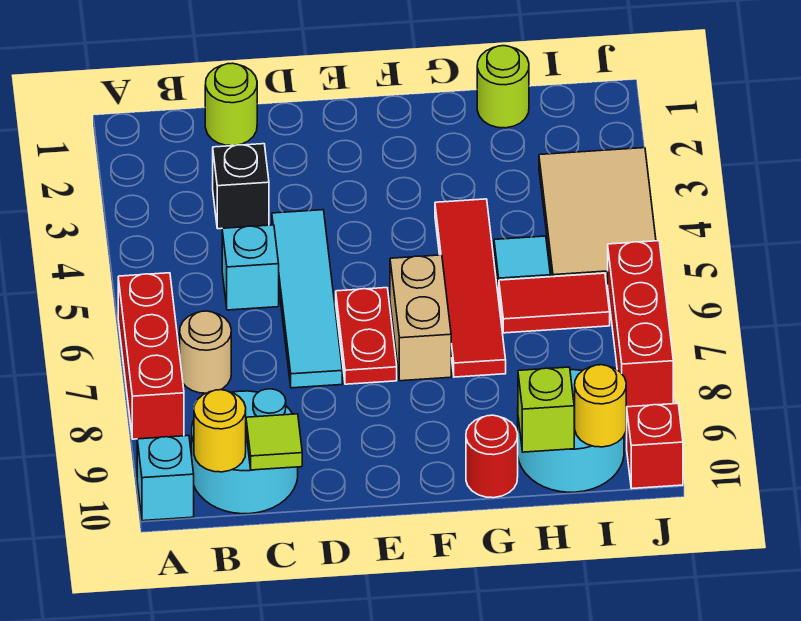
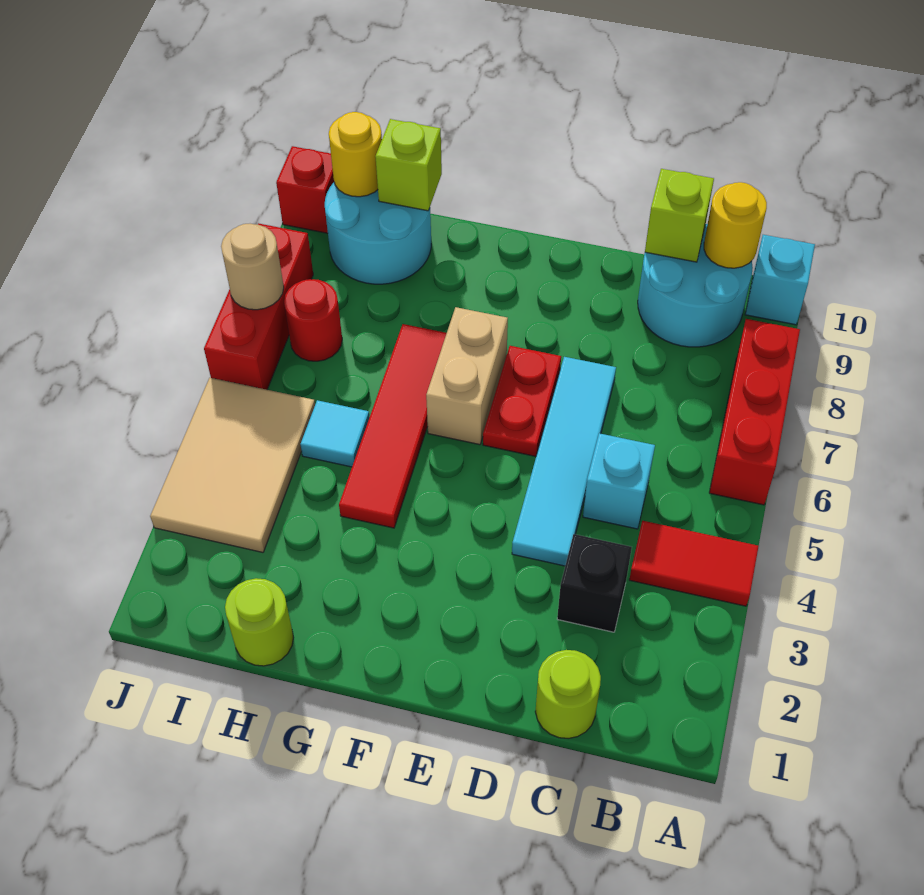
tan 1x1 round brick [180,311,231,393] -> tan 1x1 round brick moved to [221,224,284,310]
lime 1x1 tile [246,414,302,470] -> lime 1x1 brick [645,169,714,262]
red 1x1 round brick [466,415,518,498] -> red 1x1 round brick moved to [284,279,342,361]
red 1x2 tile [499,273,610,333] -> red 1x2 tile moved to [629,521,759,606]

